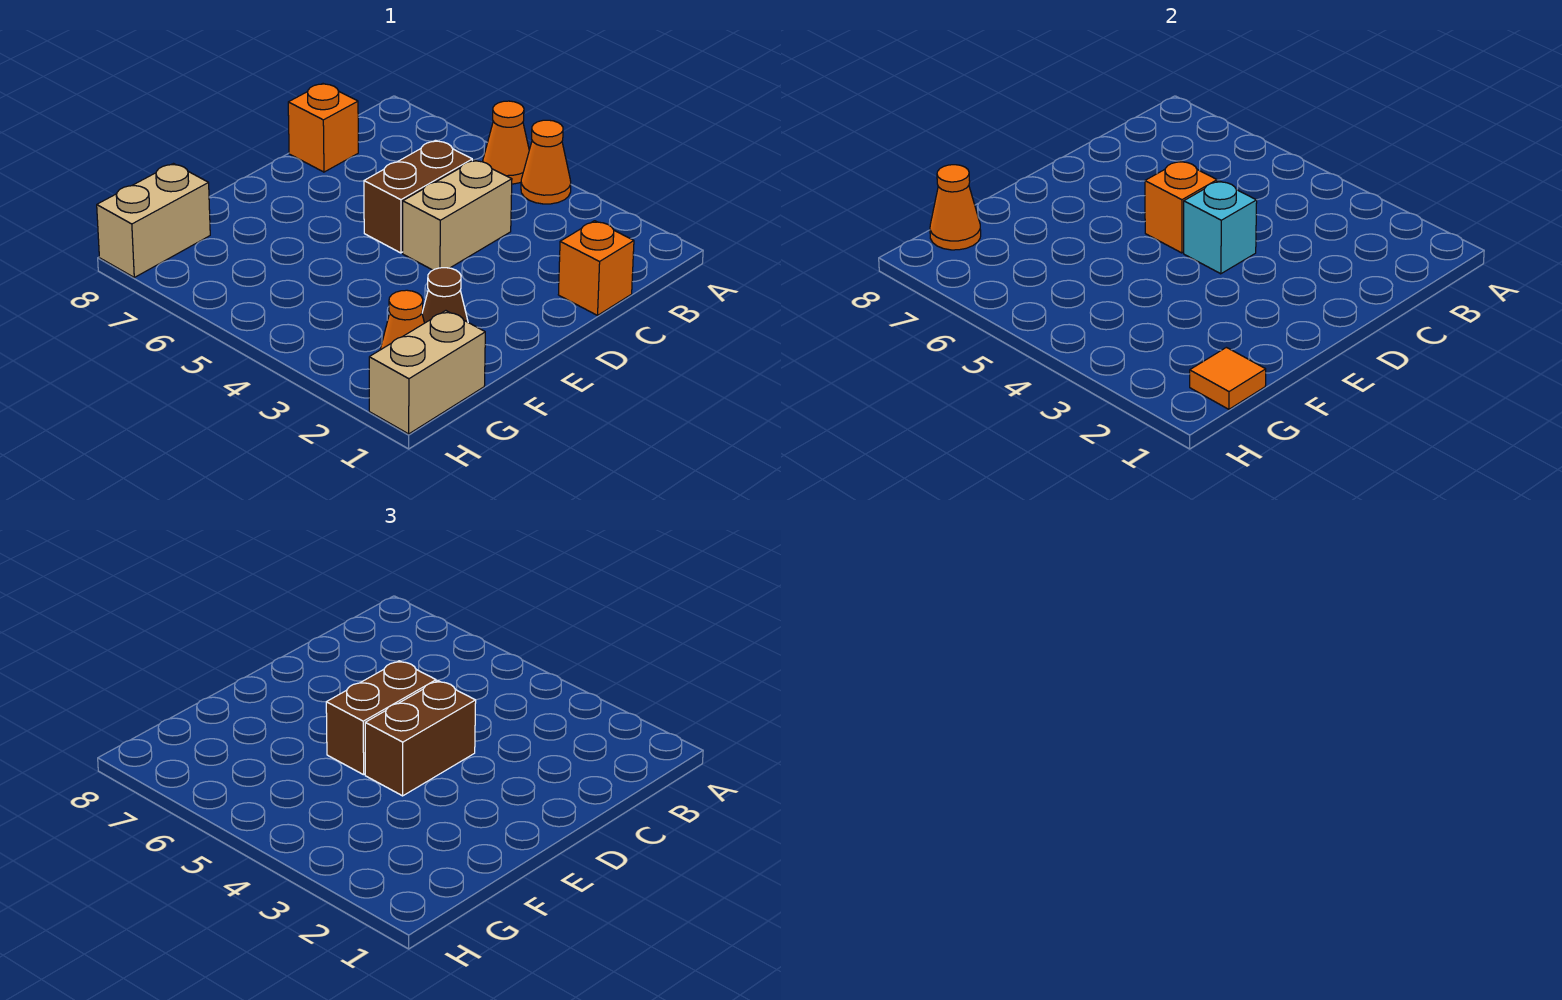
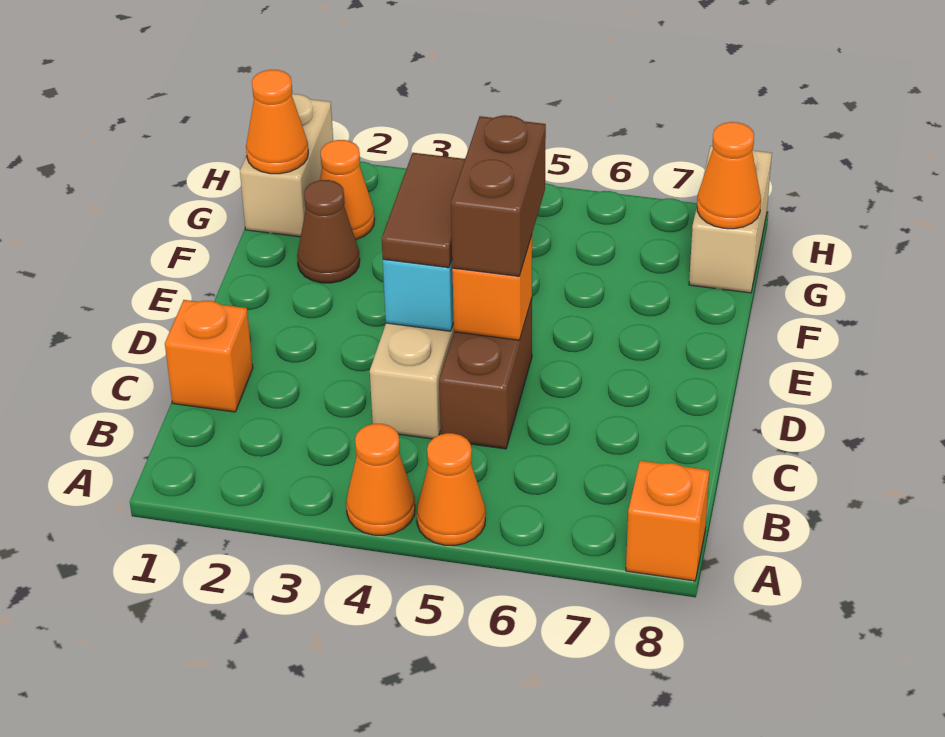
orange 1x1 brick [288,84,358,172] -> orange 1x1 brick moved to [626,461,709,581]
brown 1x2 brick [365,681,476,796] -> brown 1x2 tile [382,153,465,268]
orange 1x1 tile [1190,347,1266,409] -> orange 1x1 cone [246,70,308,174]

